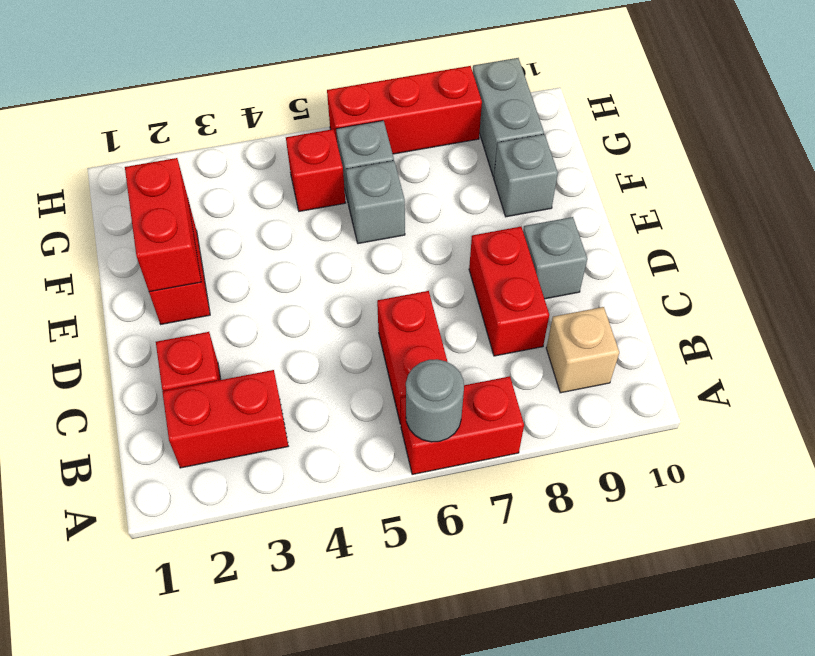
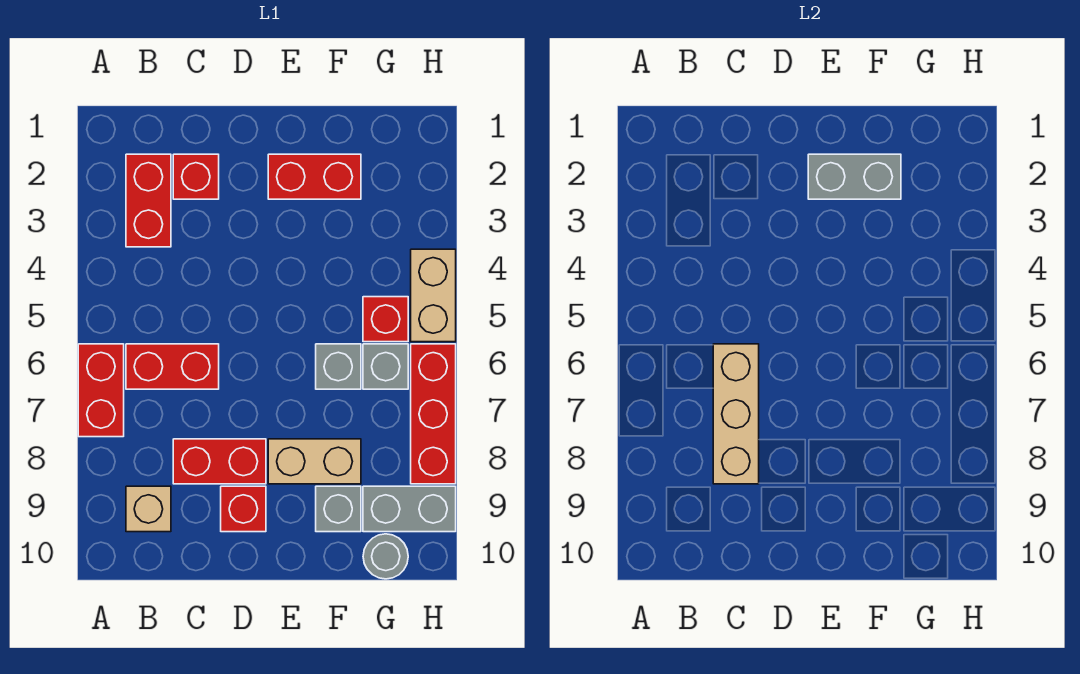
grey 1x1 round brick [406,359,464,442] -> grey 1x1 round brick moved to [363,534,408,579]
none -> tan 1x3 brick [713,344,759,484]
grey 1x1 brick [523,217,587,299] -> red 1x1 brick [221,486,266,532]
red 1x2 brick [125,158,201,292] -> grey 1x2 brick [808,154,901,199]
none -> tan 1x2 brick [268,439,361,484]
none -> tan 1x2 brick [411,249,456,342]

